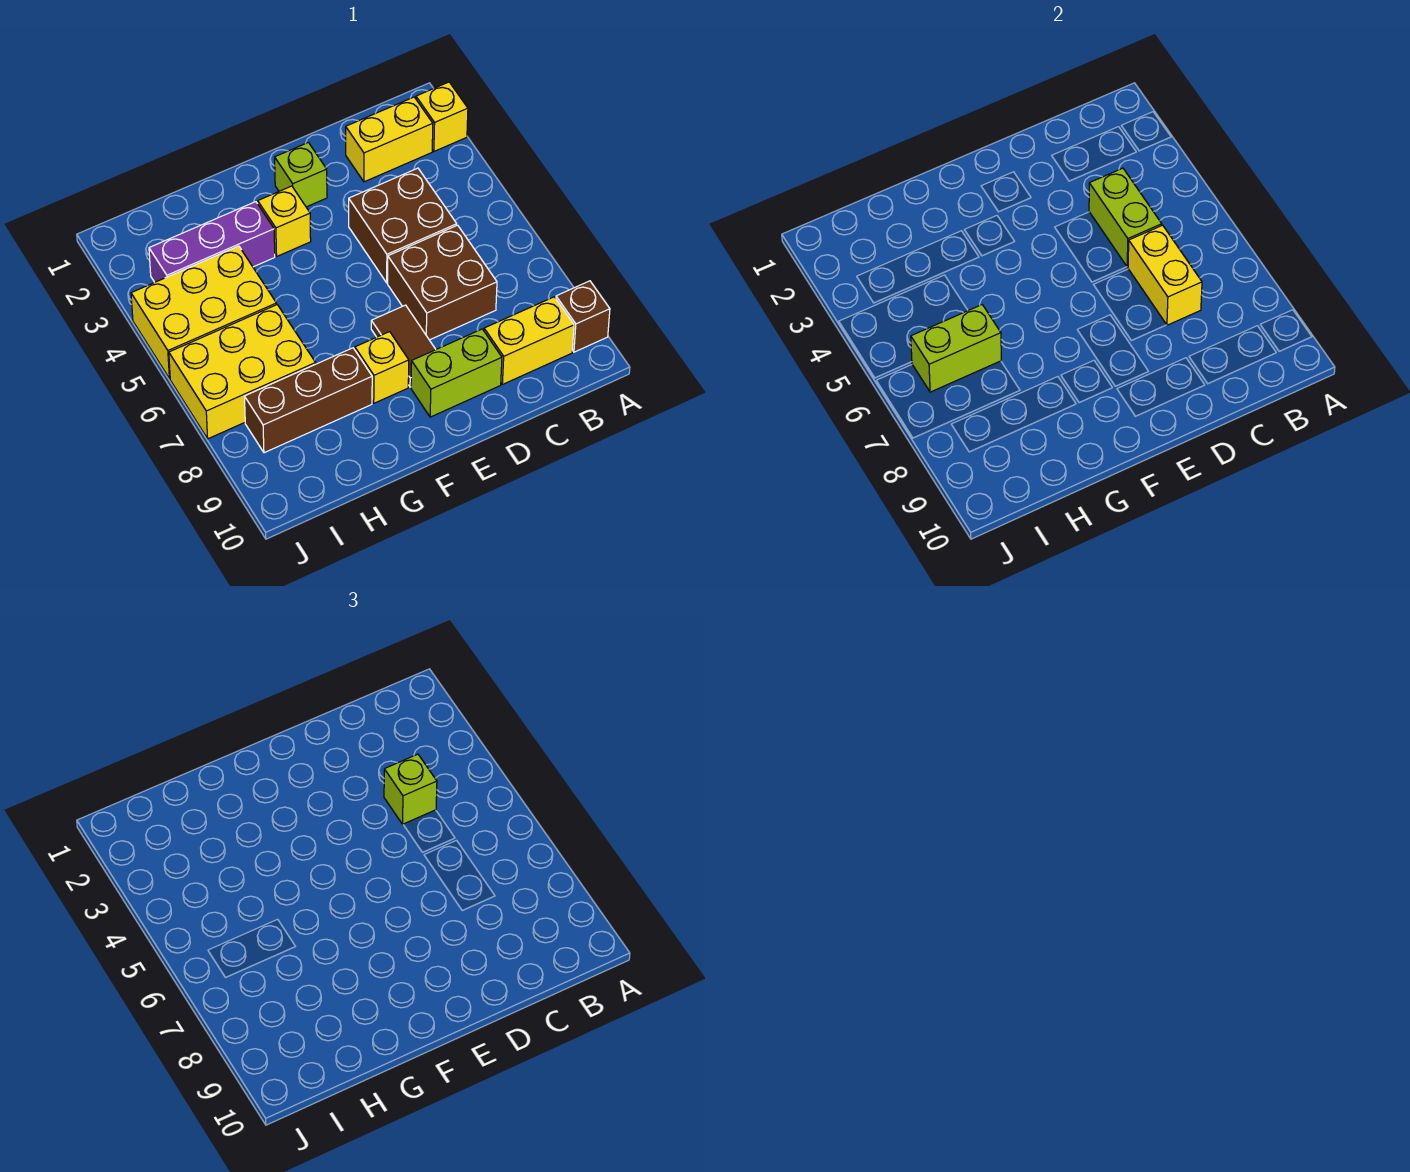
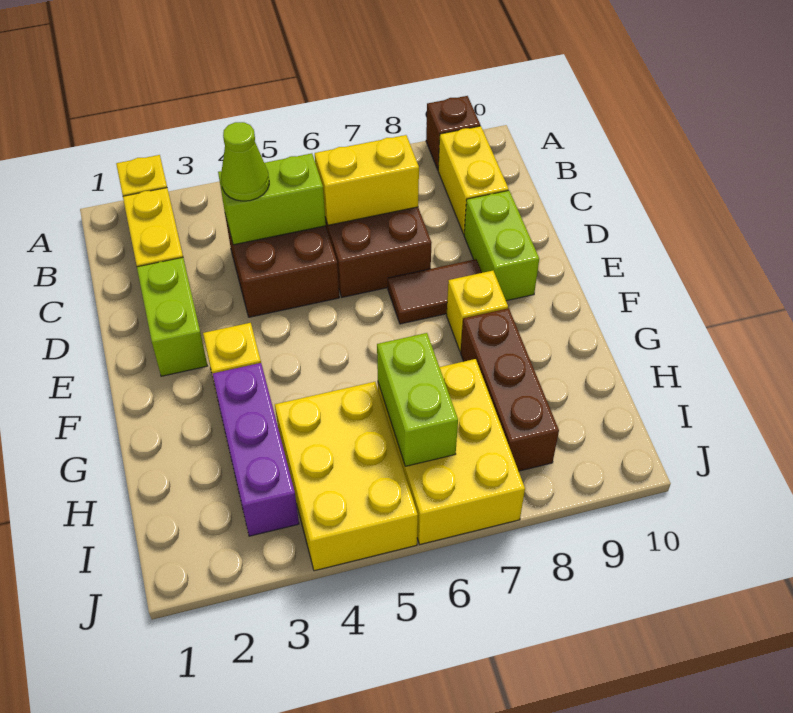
lime 1x1 brick [384,754,437,824] -> lime 1x1 cone [221,122,269,201]
lime 1x1 brick [275,142,327,207] -> lime 1x2 brick [137,257,207,376]

